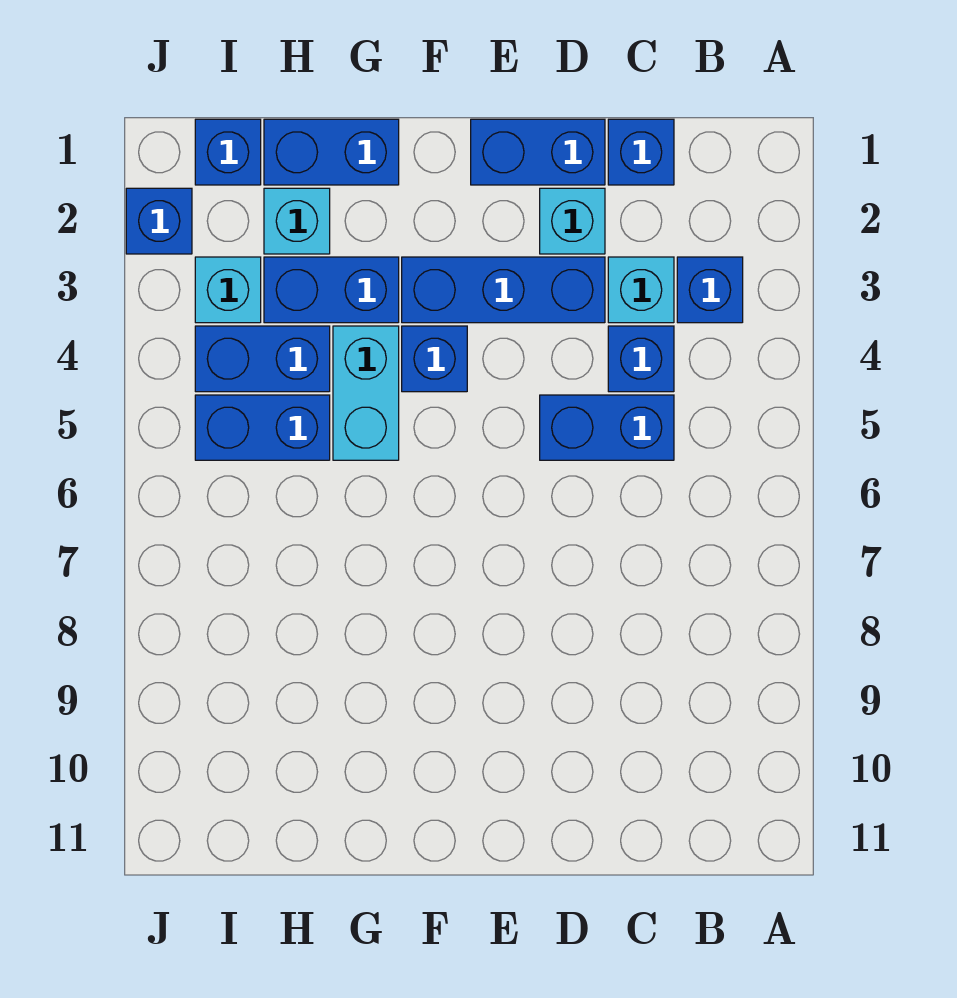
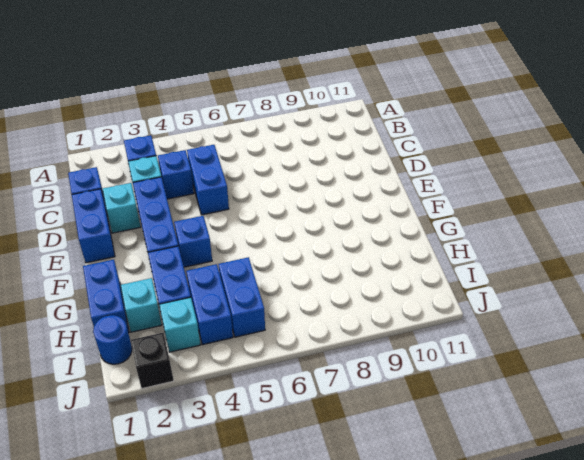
cyan 1x2 brick [333,326,399,460] -> none
blue 1x1 brick [195,119,261,185] -> blue 1x1 round brick [93,315,132,364]
blue 1x1 brick [126,188,192,254] -> black 1x1 brick [131,333,174,389]

